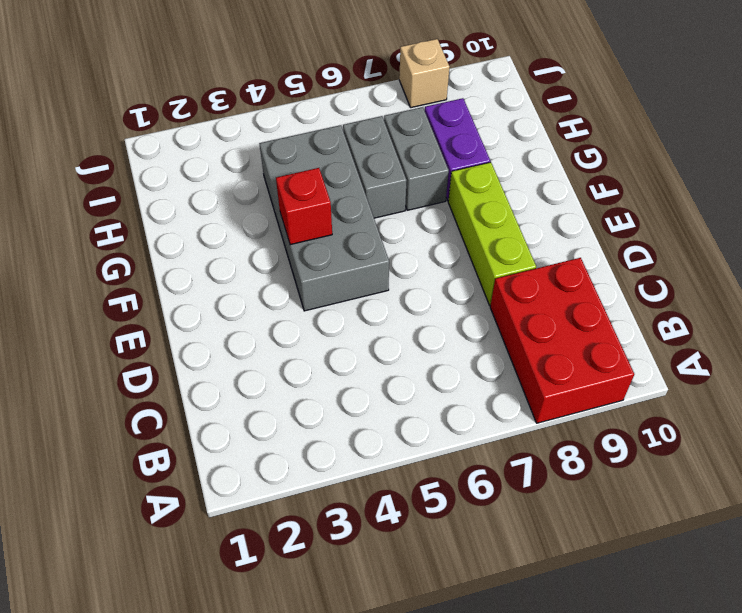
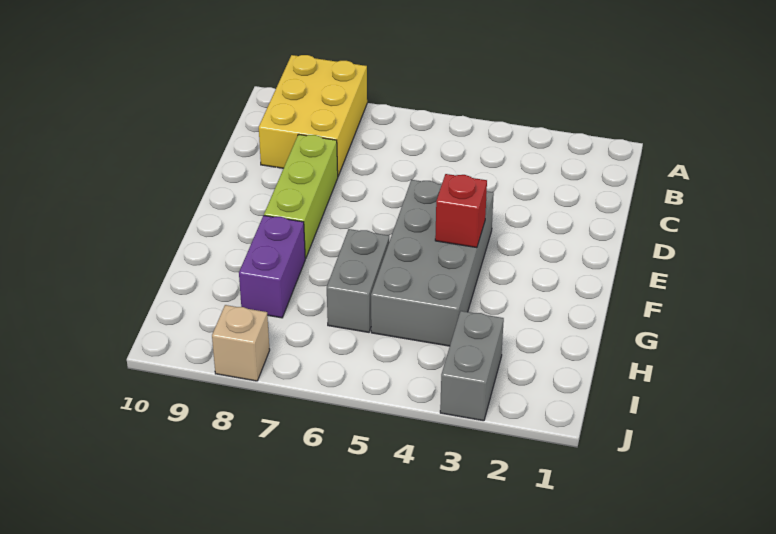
red 2x3 brick [490,258,634,423] -> yellow 2x3 brick [259,55,367,176]
grey 1x2 brick [384,107,449,210] -> grey 1x2 brick moved to [440,311,504,421]

